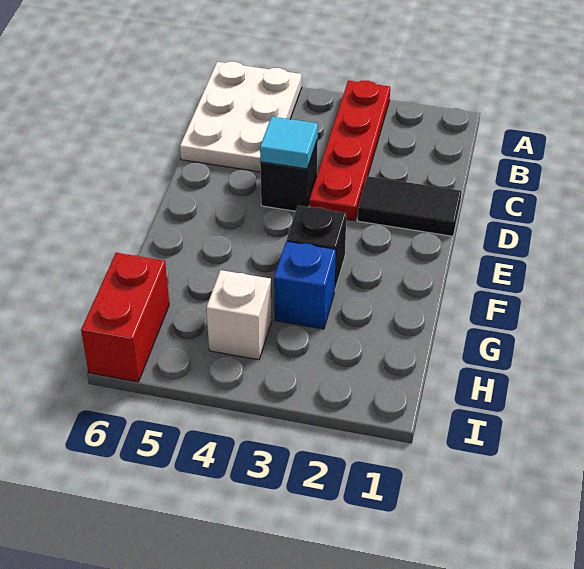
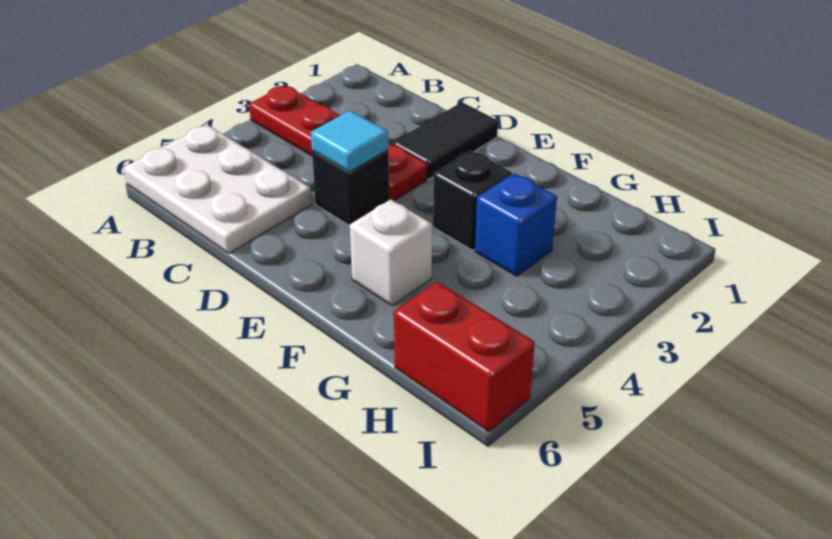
white 1x1 brick [206,270,272,360] -> white 1x1 brick moved to [350,199,432,306]

